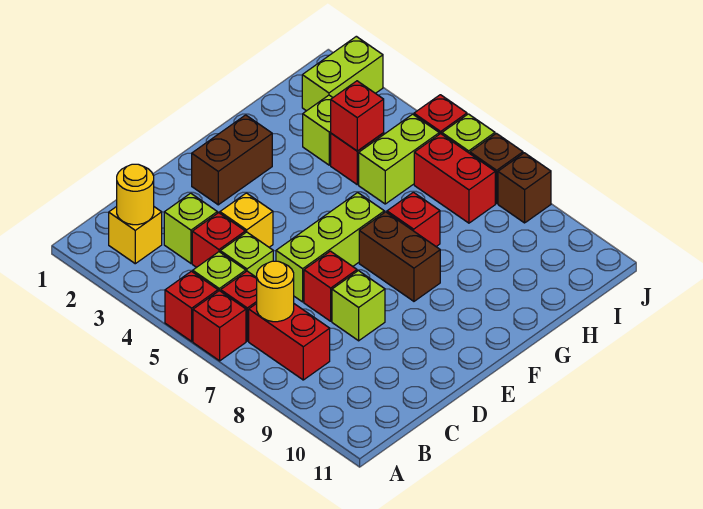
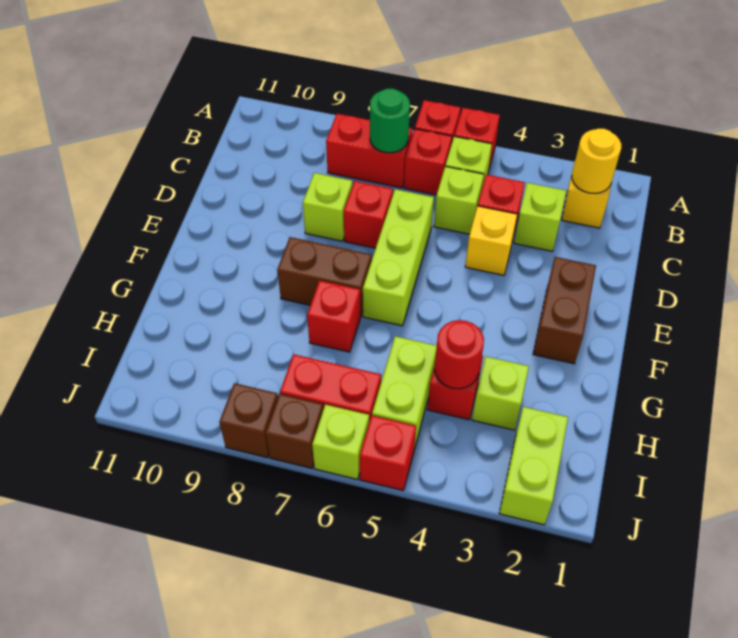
yellow 1x1 round brick [257,261,294,322] -> green 1x1 round brick [370,89,410,153]
red 1x1 brick [331,81,384,151] -> red 1x1 round brick [435,320,484,389]

